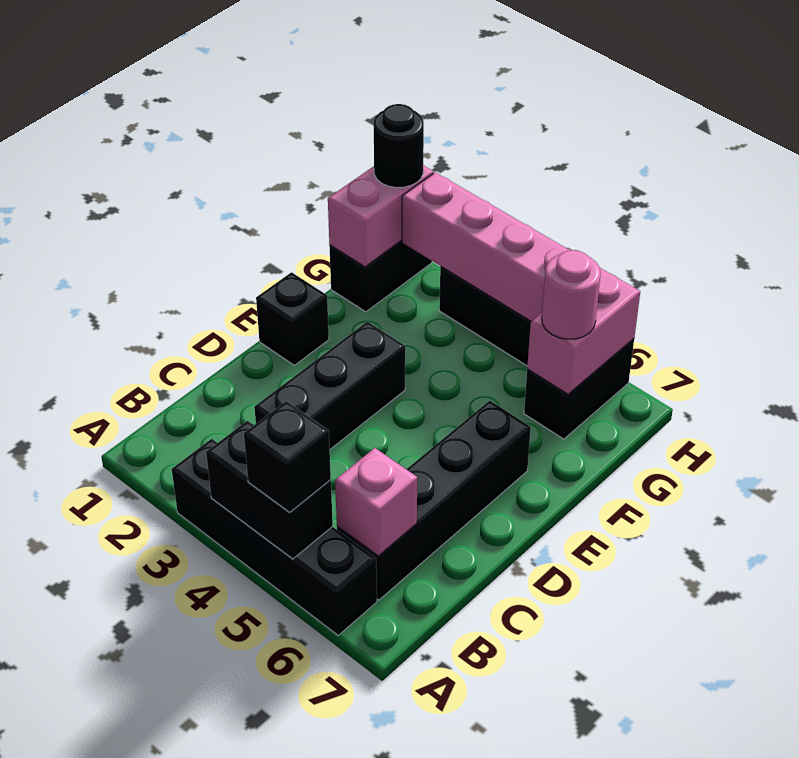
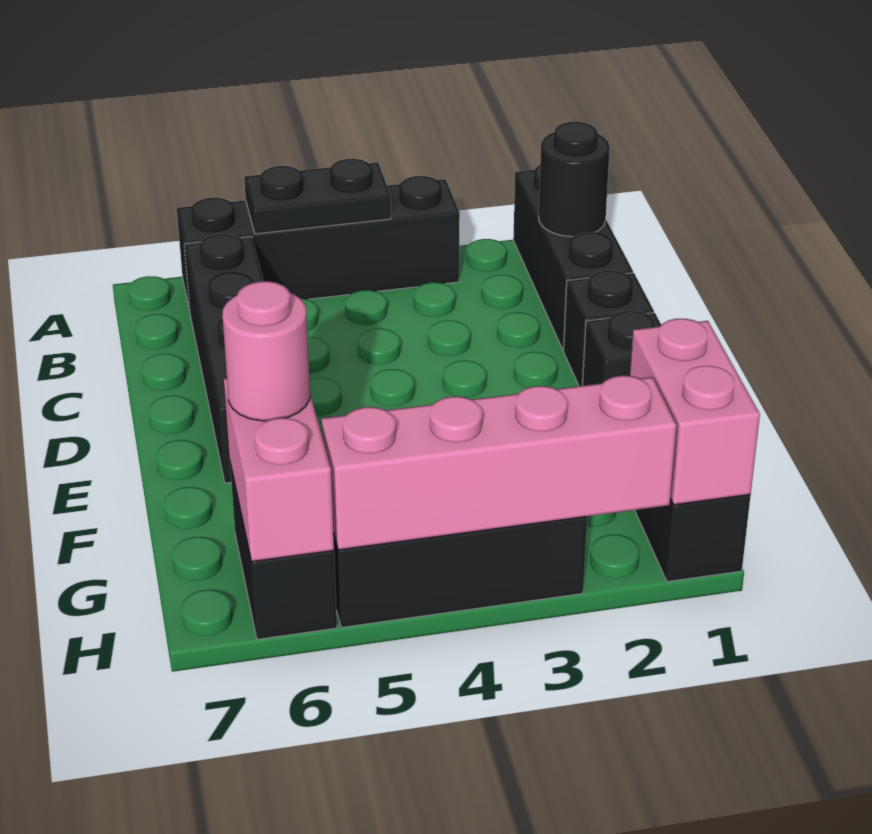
black 1x2 brick [206,421,333,559] -> black 1x2 plate [244,159,391,234]
black 1x1 brick [244,401,331,512] -> black 1x1 brick moved to [564,270,654,386]
pink 1x1 brick [335,448,417,556] -> none
black 1x3 brick [254,321,405,449] -> black 1x3 brick moved to [513,165,633,350]
black 1x1 round brick [374,104,424,188] -> black 1x1 round brick moved to [539,122,610,237]

